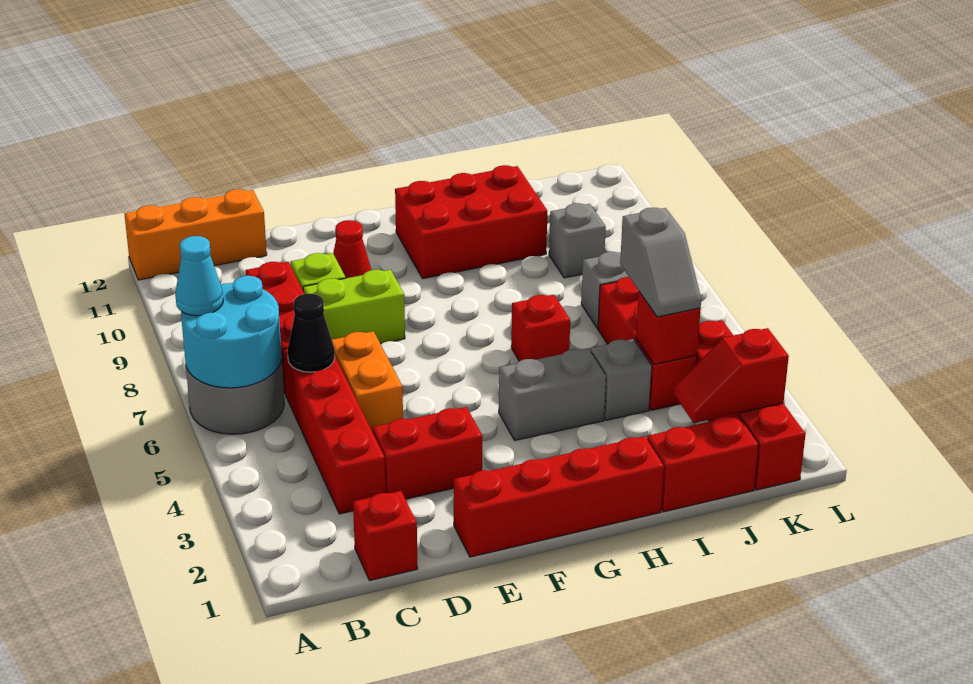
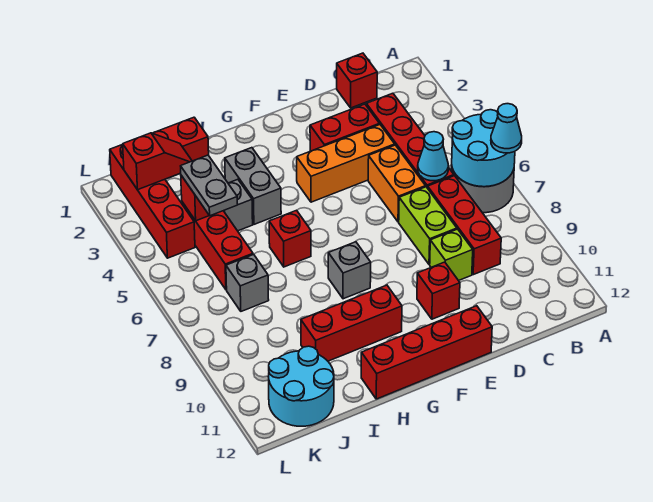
orange 1x3 brick [124,189,267,280] -> orange 1x3 brick moved to [297,125,395,202]
black 1x1 cone [288,294,335,372] -> cyan 1x1 cone [418,132,448,181]
lime 1x2 brick [303,270,405,344] -> lime 1x2 brick turned to [399,187,457,264]
red 1x4 brick [454,436,664,557] -> red 1x4 brick moved to [361,306,492,399]
red 1x1 cone [333,220,371,278] -> red 1x1 brick [417,262,460,319]
grey 1x2 brick [499,348,606,440] -> grey 1x2 brick turned to [225,148,281,224]
red 2x3 brick [395,165,547,279] -> red 1x3 brick [301,285,402,361]
grey 1x2 slope [620,208,701,317] -> grey 1x2 plate [180,155,238,216]
grey 1x1 brick [549,203,606,278] -> grey 1x1 brick moved to [328,242,371,299]
none -> cyan 2x2 round brick [268,346,334,426]

